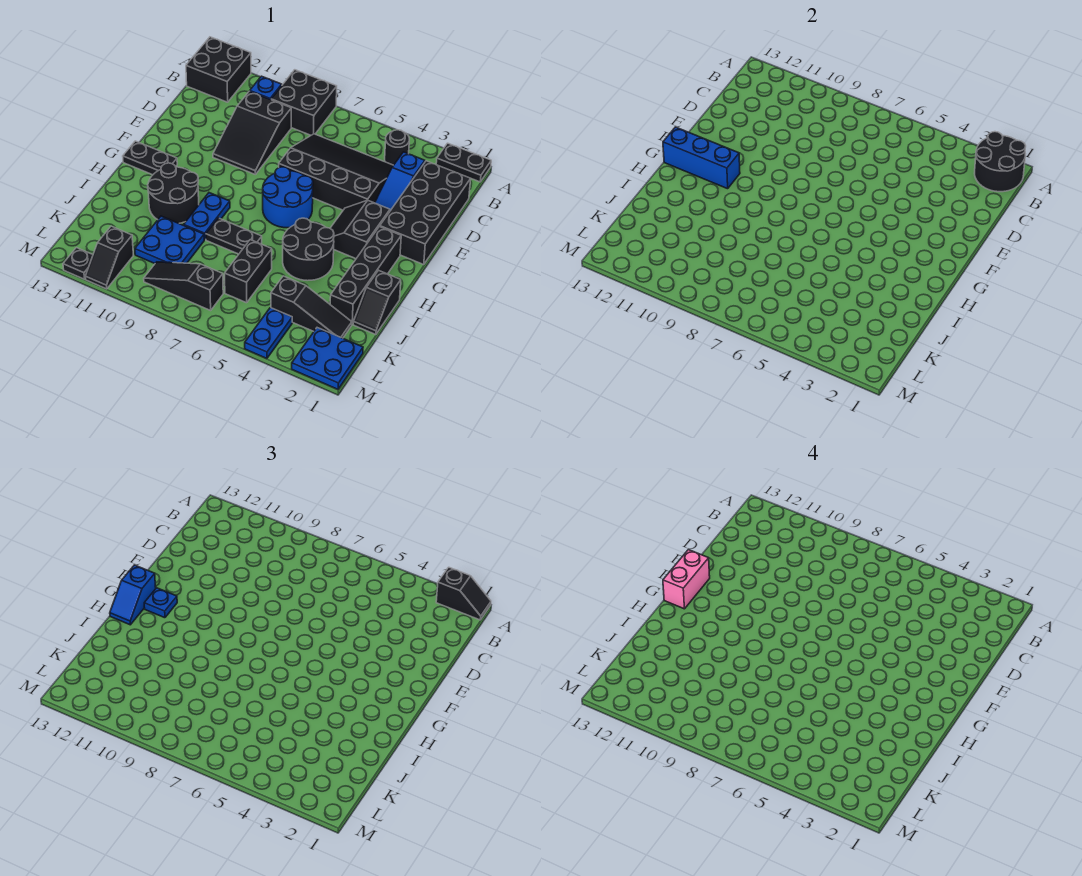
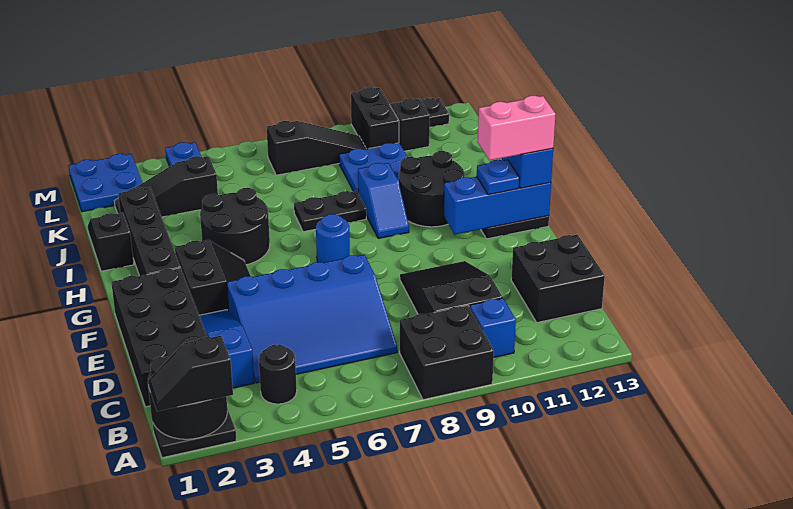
black 2x2 brick [186,37,251,102] -> black 2x2 brick moved to [511,235,605,323]
black 3x4 slope [279,134,393,210] -> blue 3x4 slope [227,255,397,383]
blue 2x2 round brick [263,167,313,228] -> blue 1x1 round brick [316,214,350,263]
pink 1x2 brick [663,550,710,609] -> pink 1x2 brick turned to [478,96,556,160]
blue 1x2 plate [184,193,230,240] -> blue 1x2 slope [358,163,409,238]
black 1x2 brick [225,240,272,303] -> black 1x2 brick moved to [351,87,399,149]

